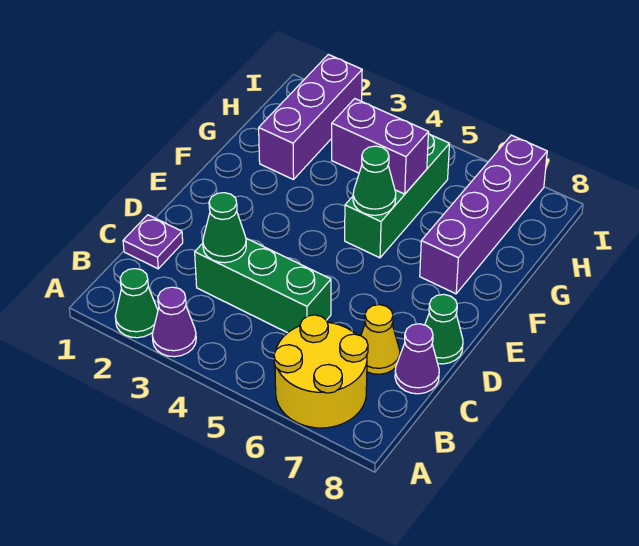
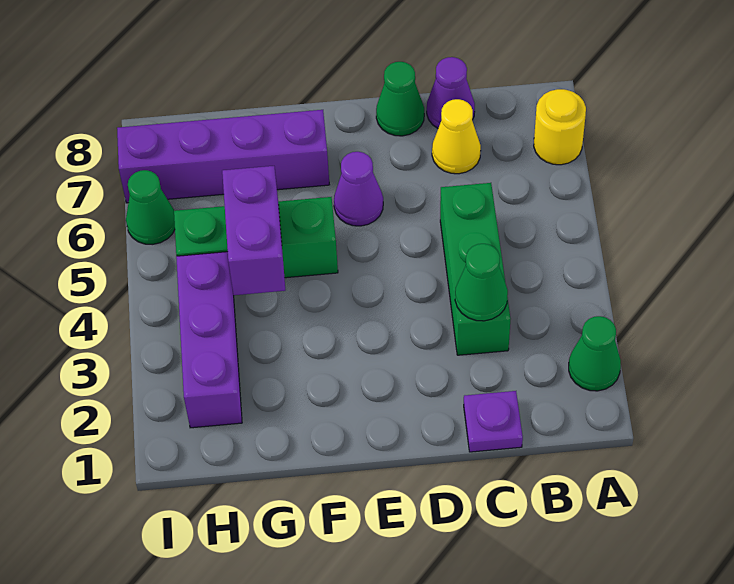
purple 1x1 cone [152,287,196,357] -> purple 1x1 cone moved to [334,152,383,226]
yellow 2x2 round brick [274,315,368,428] -> yellow 1x1 round brick [534,89,586,165]
green 1x1 cone [353,146,396,215] -> green 1x1 cone moved to [126,170,175,244]
purple 1x3 brick [259,55,362,180] -> purple 1x3 brick turned to [176,252,242,428]

